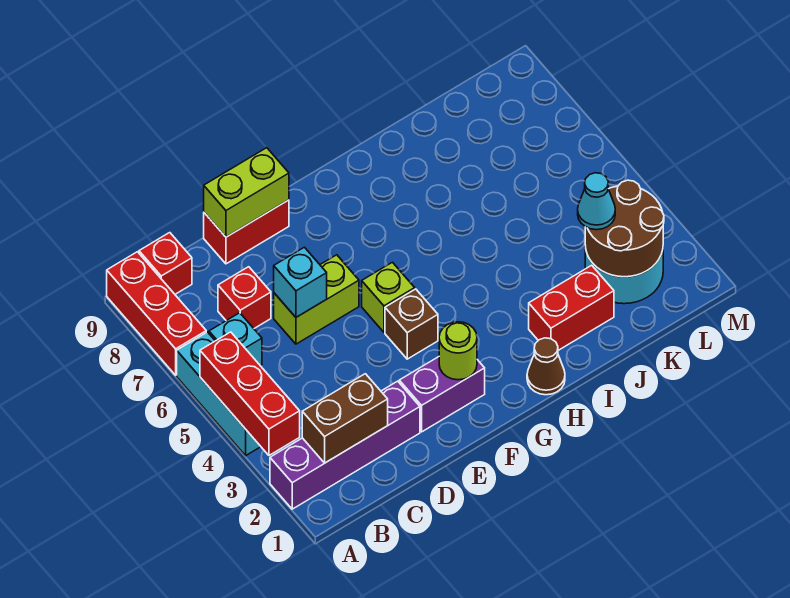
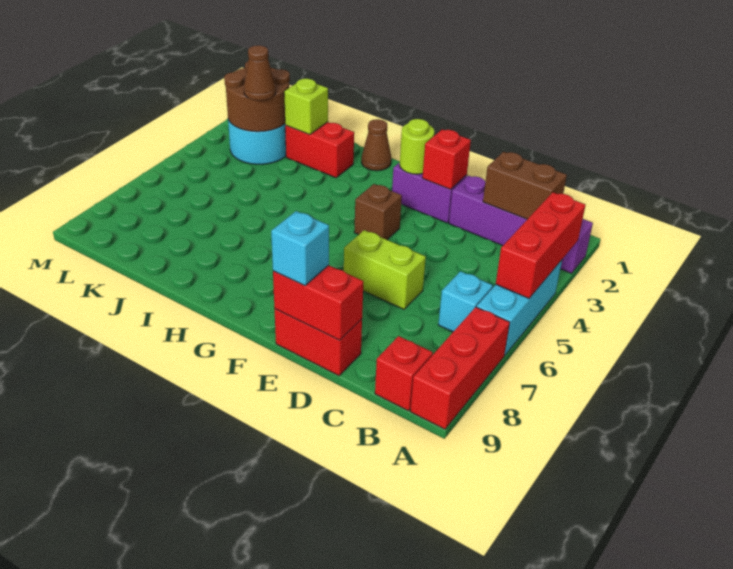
red 1x1 brick [218,267,271,328] -> red 1x1 brick moved to [422,129,471,189]
cyan 1x1 brick [274,247,327,317] -> cyan 1x1 brick moved to [271,211,329,285]
lime 1x2 brick [204,148,289,237] -> red 1x2 brick [273,265,364,340]
lime 1x1 brick [362,262,415,332] -> lime 1x1 brick moved to [284,79,328,135]
cyan 1x1 cone [578,173,615,230] -> brown 1x1 cone [244,45,276,100]

